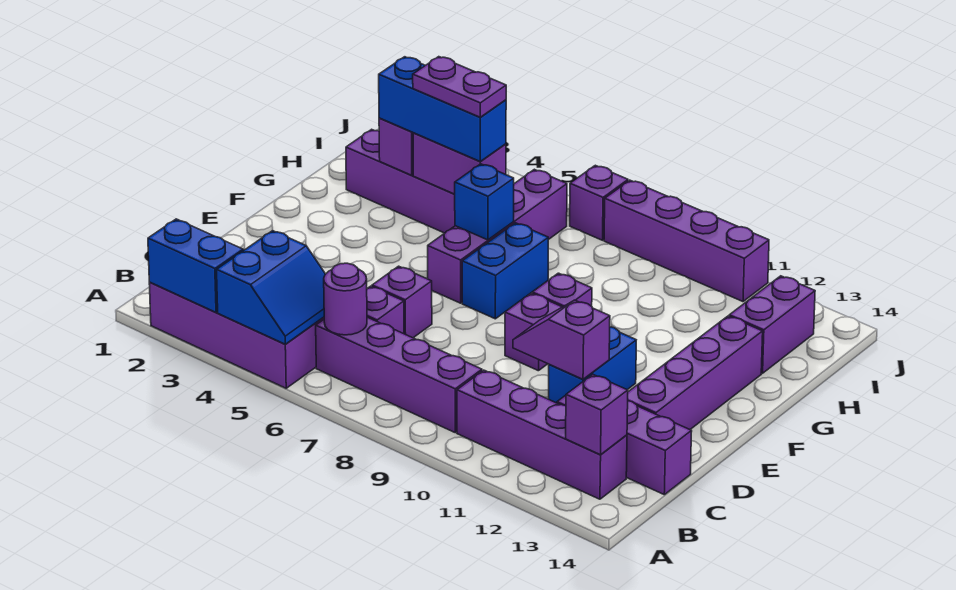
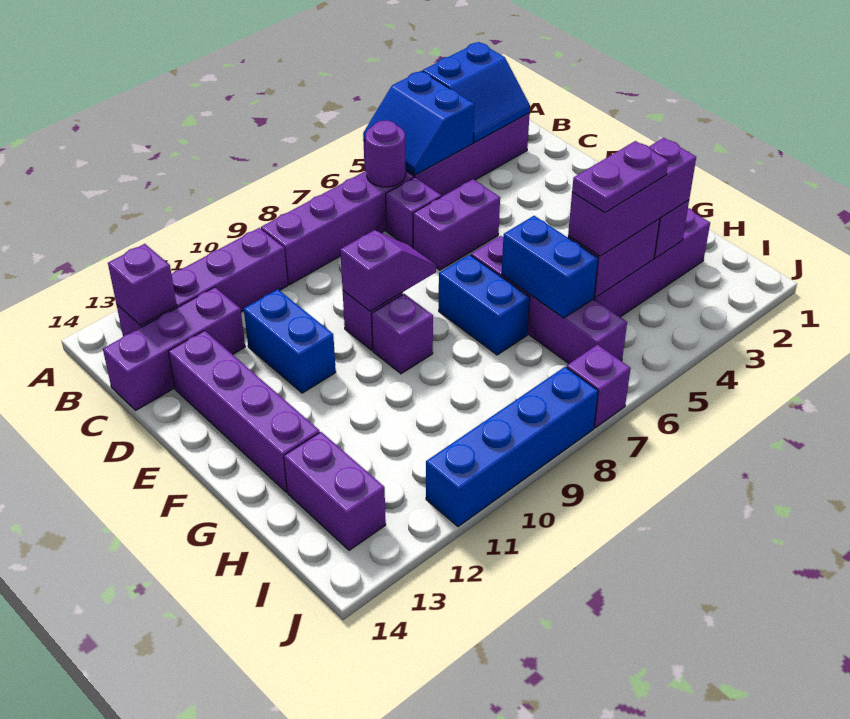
purple 1x1 brick [372,266,432,338] -> purple 1x2 brick [413,179,500,270]
purple 1x2 slope [513,300,610,379] -> purple 1x2 slope moved to [340,230,436,311]
blue 1x1 brick [454,164,514,240] -> blue 1x2 brick [502,216,598,318]
blue 1x3 brick [379,57,506,162] -> purple 1x3 brick [568,138,696,256]
purple 1x4 brick [604,180,769,302] -> blue 1x4 brick [426,367,598,527]

